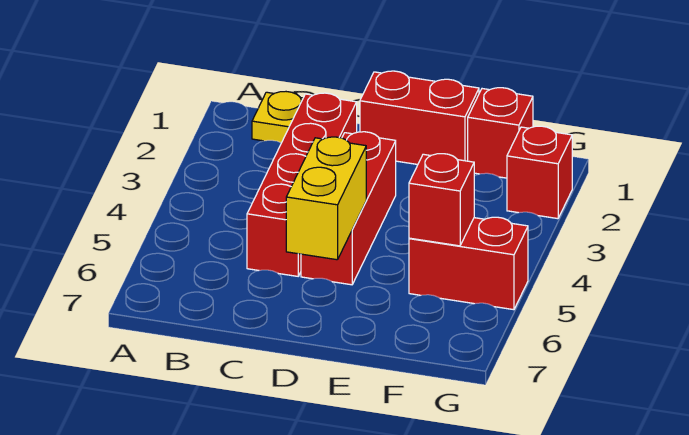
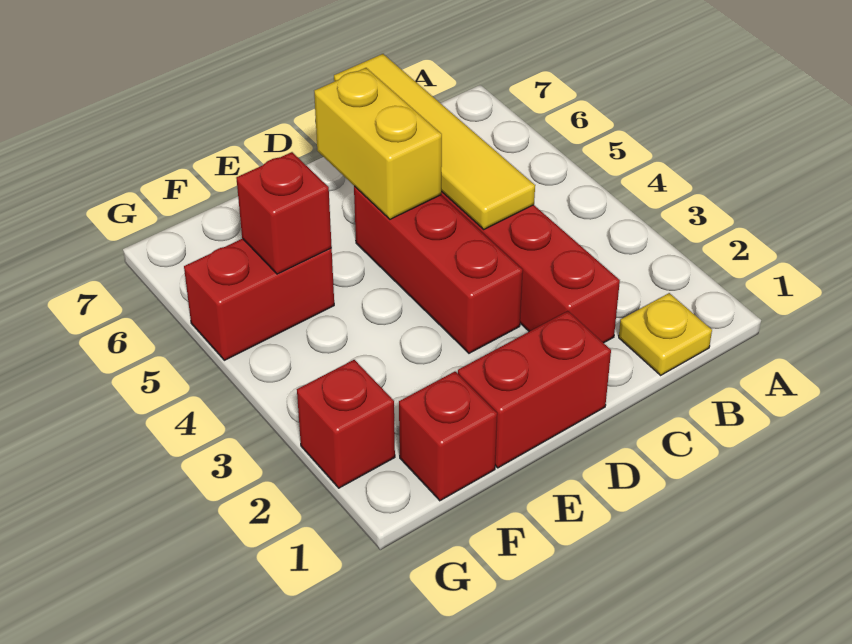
none -> yellow 1x4 tile [334,54,535,230]

